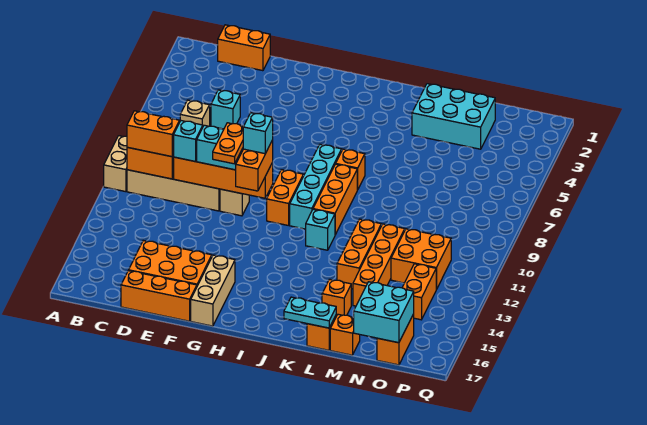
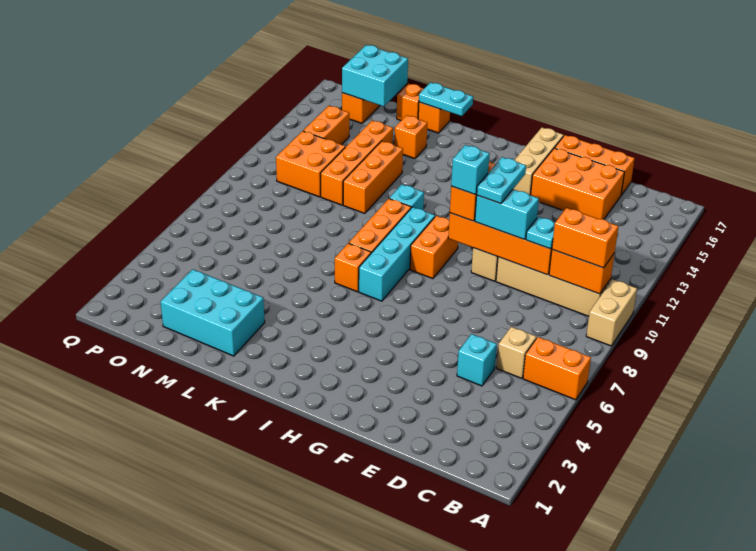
orange 1x2 brick [218,25,270,71] -> orange 1x2 brick moved to [523,337,591,400]
cyan 1x1 brick [174,121,203,161] -> cyan 1x1 plate [526,217,555,249]
orange 1x2 plate [213,123,244,164] -> cyan 1x2 plate [476,157,526,204]

